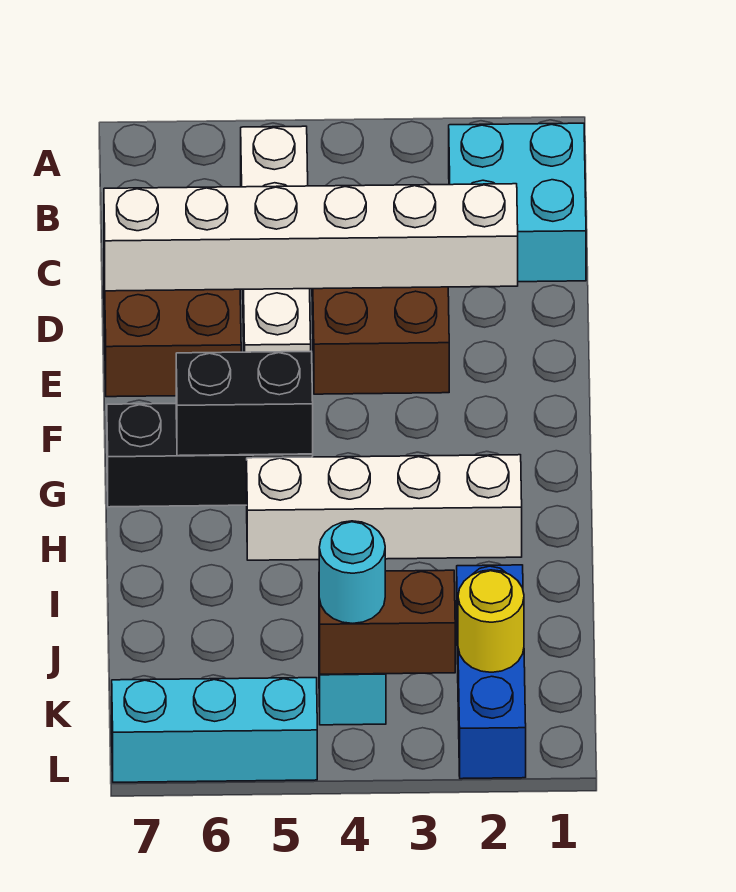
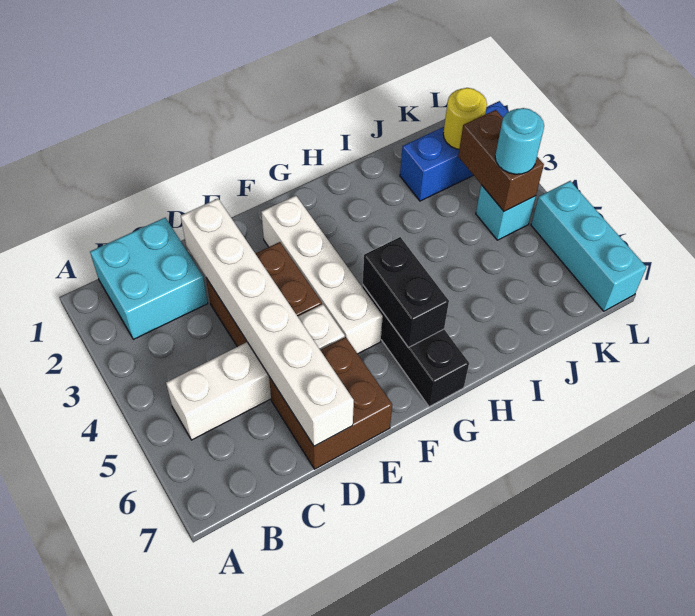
white 1x4 brick [247,455,522,560] -> white 1x4 brick moved to [261,196,383,354]

